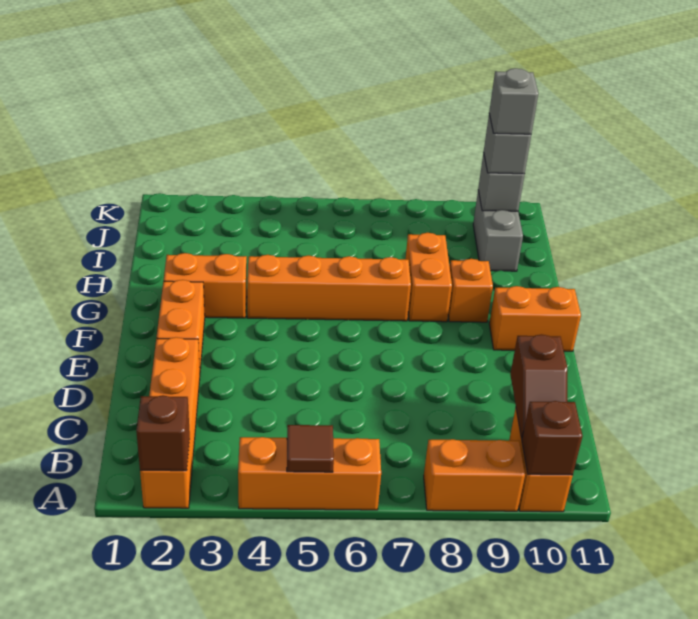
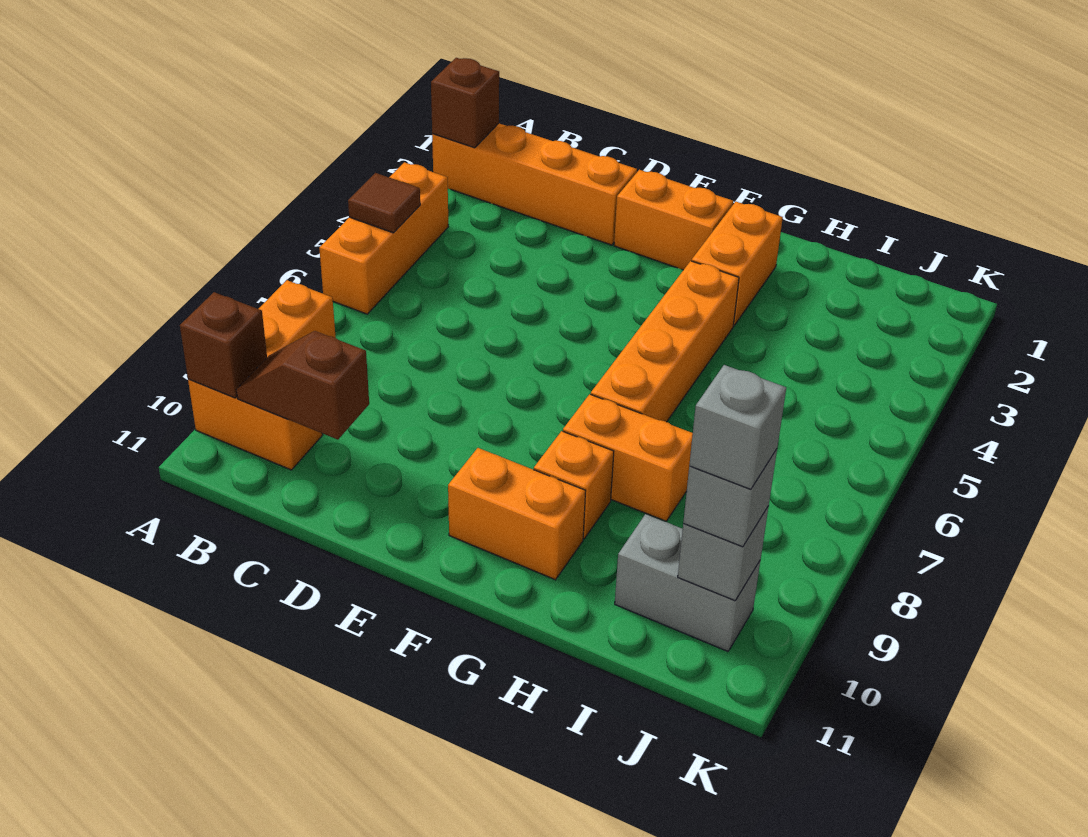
orange 1x2 brick [489,286,581,351] -> orange 1x2 brick turned to [448,448,585,580]

